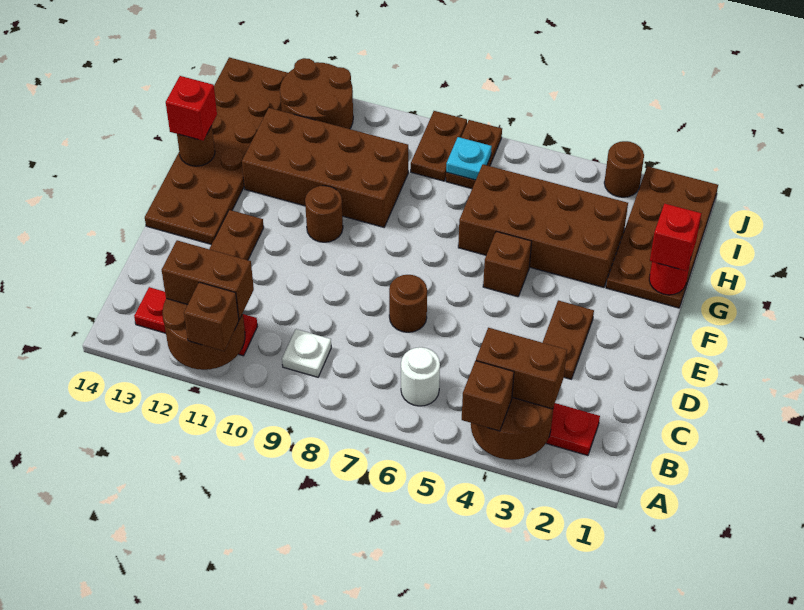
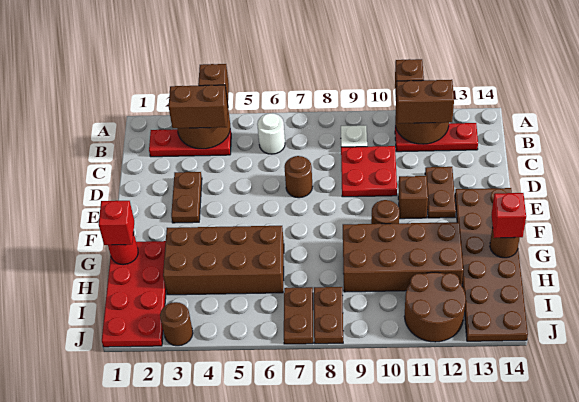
none -> red 2x2 plate [341,146,397,197]
brown 1x1 brick [483,231,532,297] -> brown 1x1 brick moved to [398,176,428,219]
brown 2x4 plate [606,166,718,308] -> red 2x4 plate [102,241,166,347]
cyan 1x1 plate [446,137,492,180] -> none

